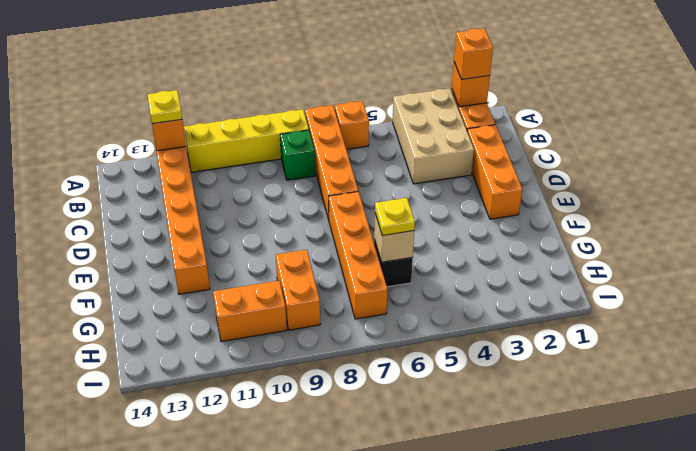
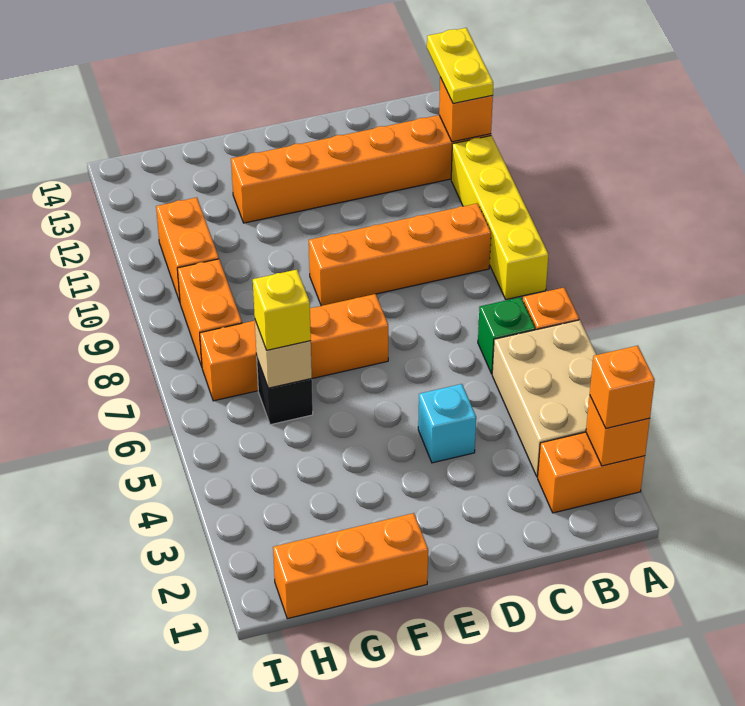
tan 2x3 brick [393,88,474,184] -> tan 2x3 brick turned to [492,320,597,477]
orange 1x4 brick [305,105,358,219] -> orange 1x4 brick moved to [309,203,491,306]
yellow 1x1 plate [147,90,182,124] -> yellow 1x2 plate [427,28,493,103]
green 1x1 brick [280,130,315,180] -> green 1x1 brick moved to [478,297,535,374]
orange 1x3 brick [467,125,522,219] -> orange 1x3 brick moved to [273,513,428,619]
none -> cyan 1x1 brick [418,384,476,463]
yellow 1x1 plate [375,198,415,236] -> yellow 1x1 brick [253,270,311,350]
orange 1x2 brick [276,250,320,330] -> orange 1x2 brick turned to [177,259,242,366]

